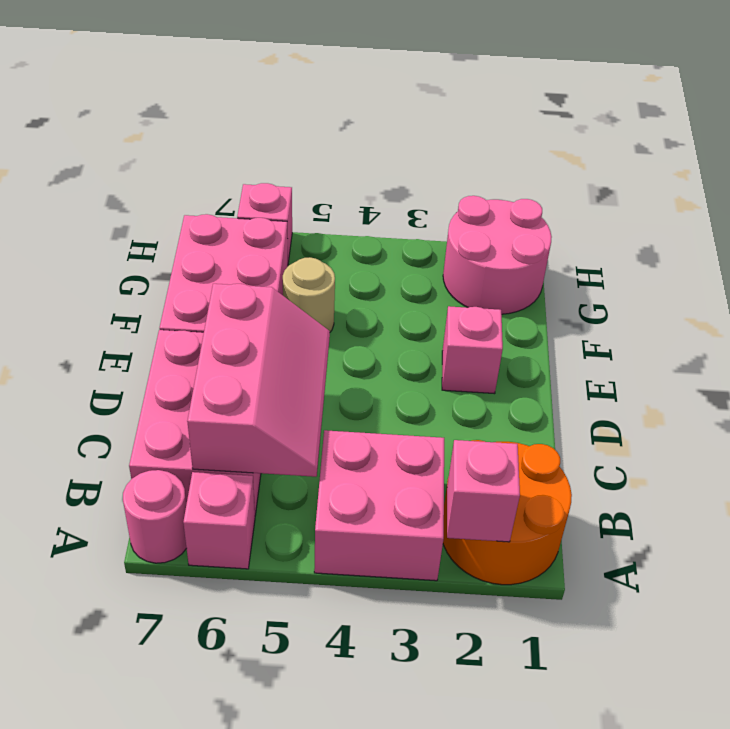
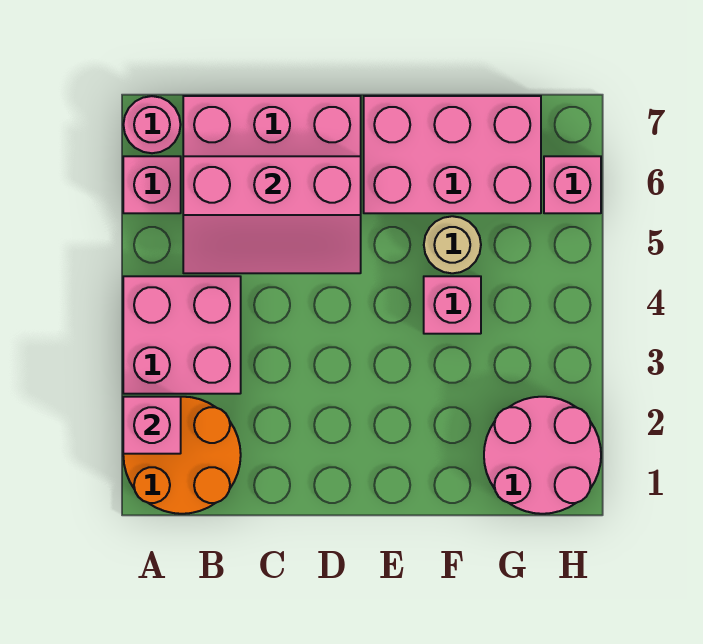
pink 1x1 brick [442,306,503,394] -> pink 1x1 brick moved to [424,276,481,334]

